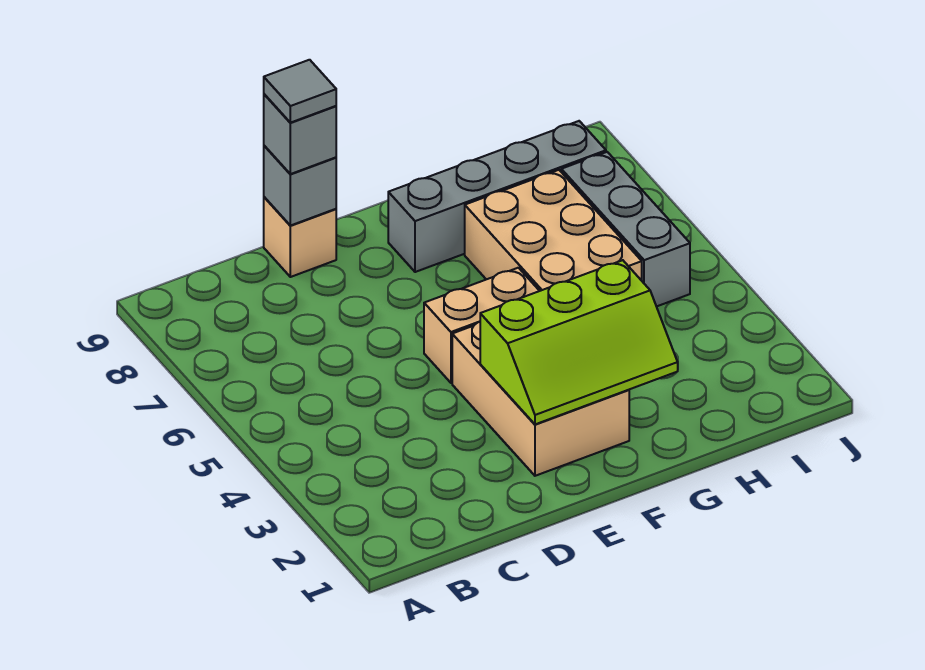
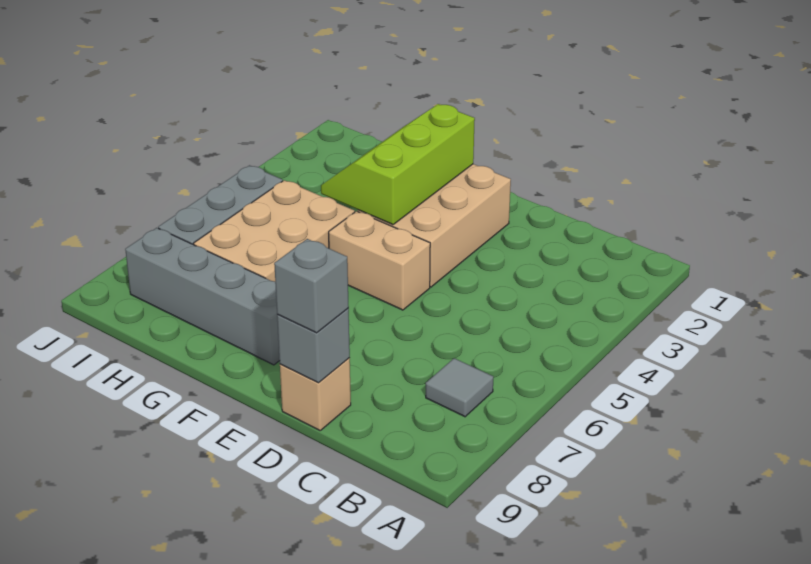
grey 1x1 tile [264,60,336,123] -> grey 1x1 tile moved to [426,358,493,417]
lime 2x3 slope [480,260,678,424] -> lime 2x3 slope turned to [321,104,475,225]

